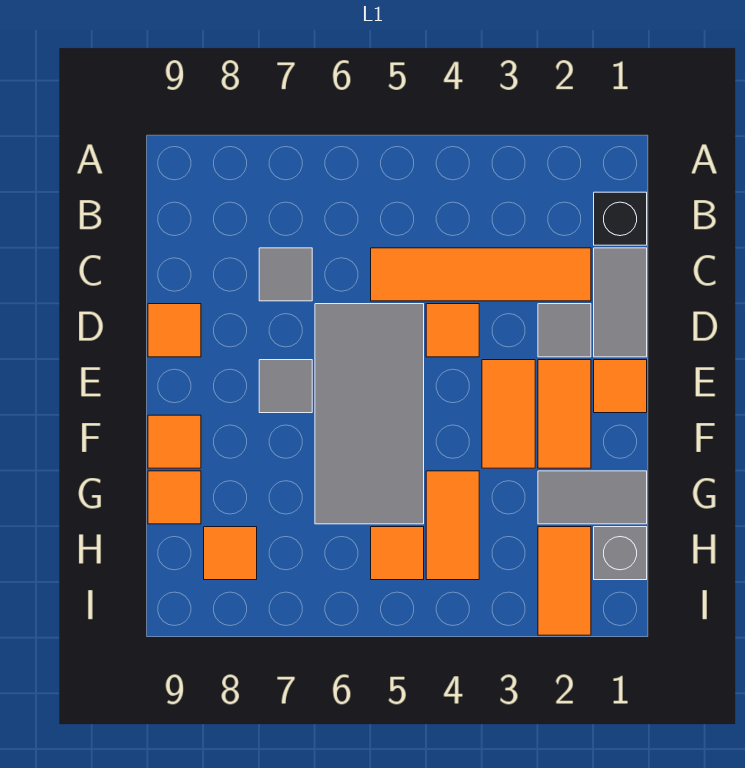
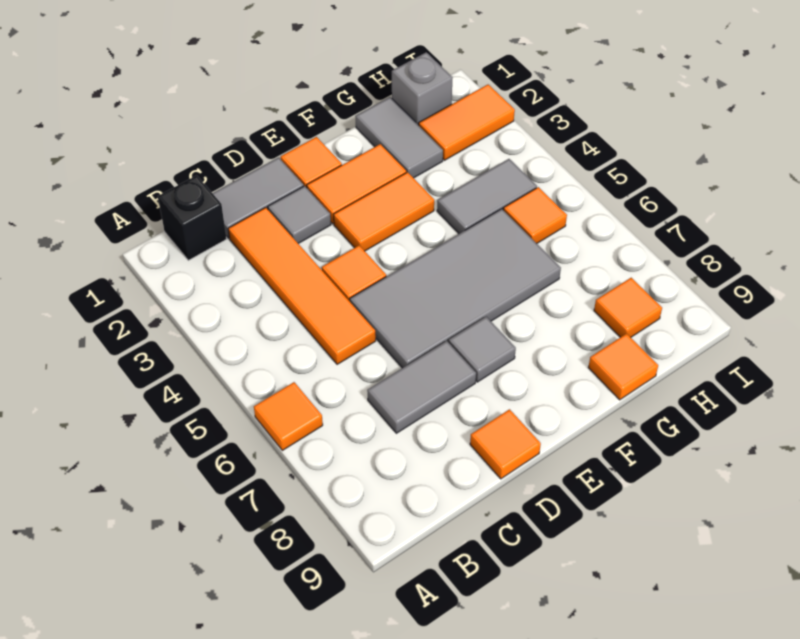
grey 1x1 tile [259,248,312,301] -> grey 1x2 tile [367,341,476,433]
orange 1x1 tile [148,415,201,468] -> orange 1x1 tile moved to [254,382,323,450]
orange 1x2 tile [426,471,479,580] -> grey 1x2 tile [437,159,537,234]

